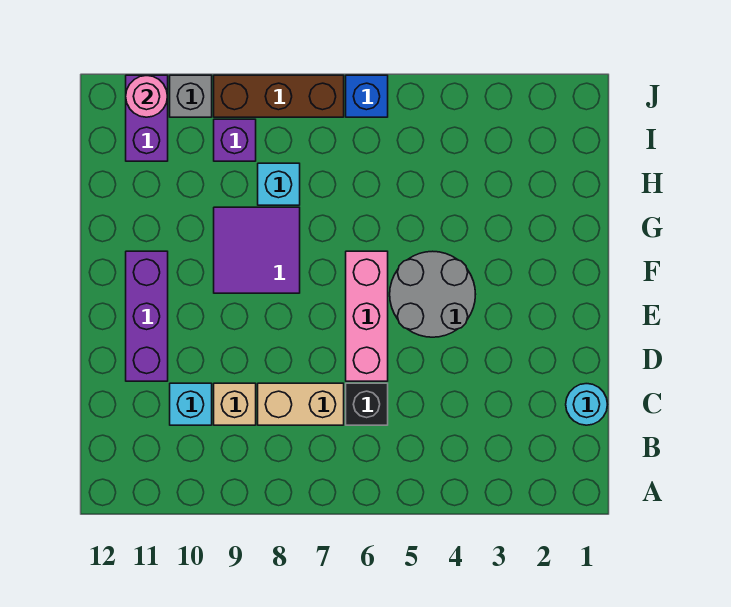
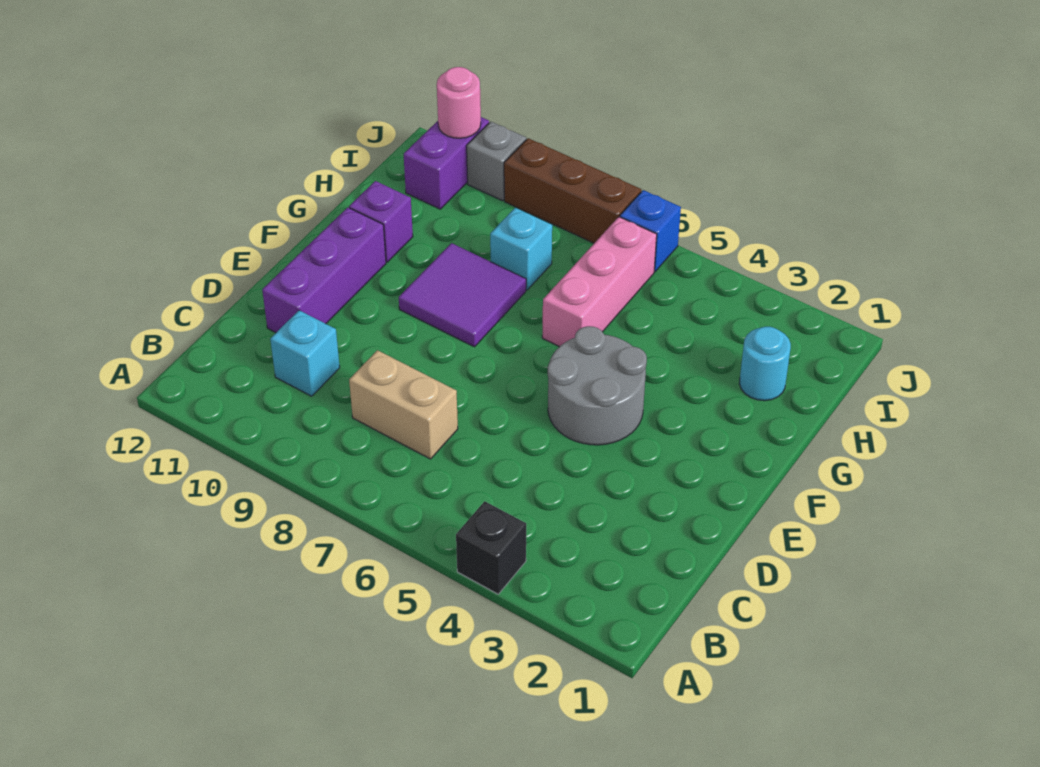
cyan 1x1 round brick [566,384,607,425] -> cyan 1x1 round brick moved to [739,327,791,401]
black 1x1 brick [346,383,388,425] -> black 1x1 brick moved to [456,501,526,594]
tan 1x1 brick [214,383,256,425] -> none
pink 1x3 brick [346,251,388,381] -> pink 1x3 brick moved to [542,217,657,347]
purple 1x1 brick [214,119,256,161] -> purple 1x1 brick moved to [349,181,413,262]

